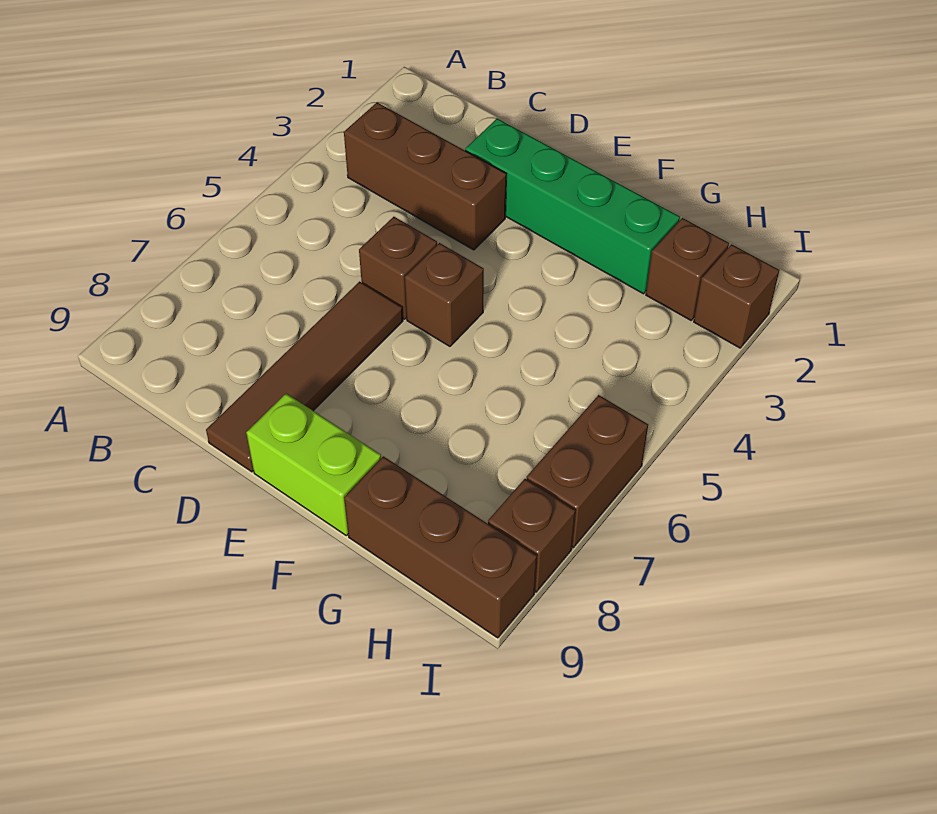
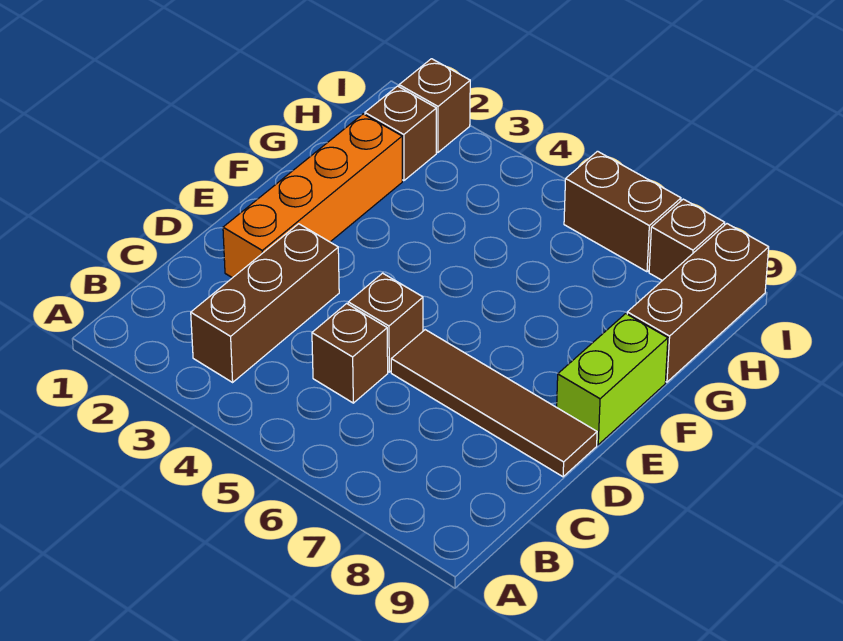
green 1x4 brick [465,118,680,294] -> orange 1x4 brick [223,114,402,278]
brown 1x1 brick [405,243,484,346] -> brown 1x1 brick moved to [312,304,388,403]

